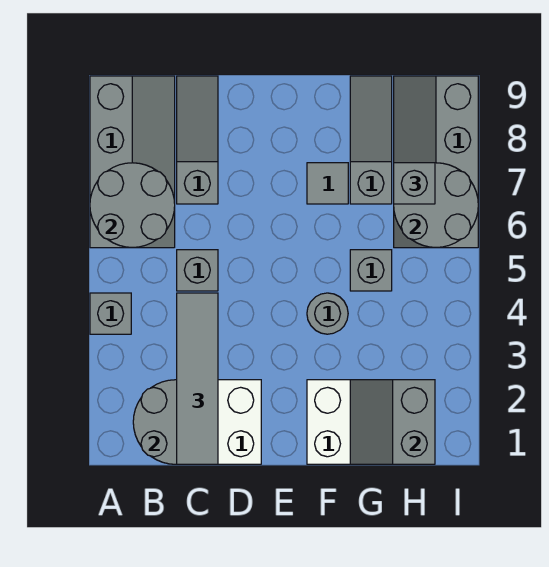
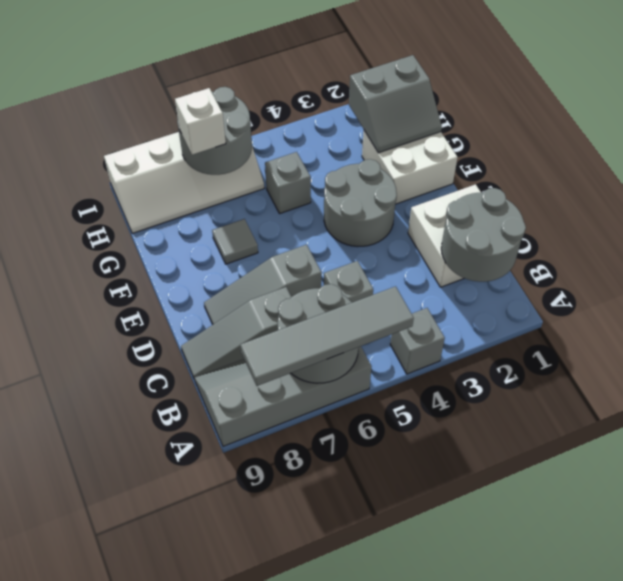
grey 1x4 tile [177,293,218,464] -> grey 1x4 tile moved to [240,286,414,386]
grey 1x1 round brick [307,293,348,334] -> grey 2x2 round brick [324,159,397,247]
grey 1x3 slope [350,76,392,204] -> grey 1x3 slope moved to [204,245,322,324]
grey 2x4 slope [394,76,478,248] -> white 2x4 slope [104,132,264,233]
grey 1x1 brick [394,163,435,204] -> white 1x1 brick [175,88,226,155]

